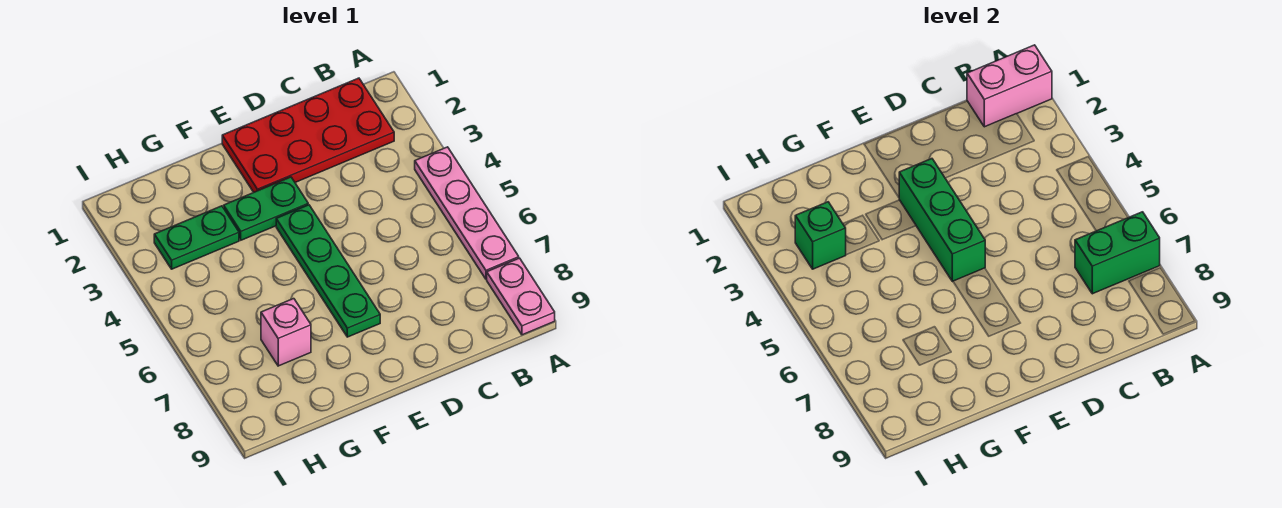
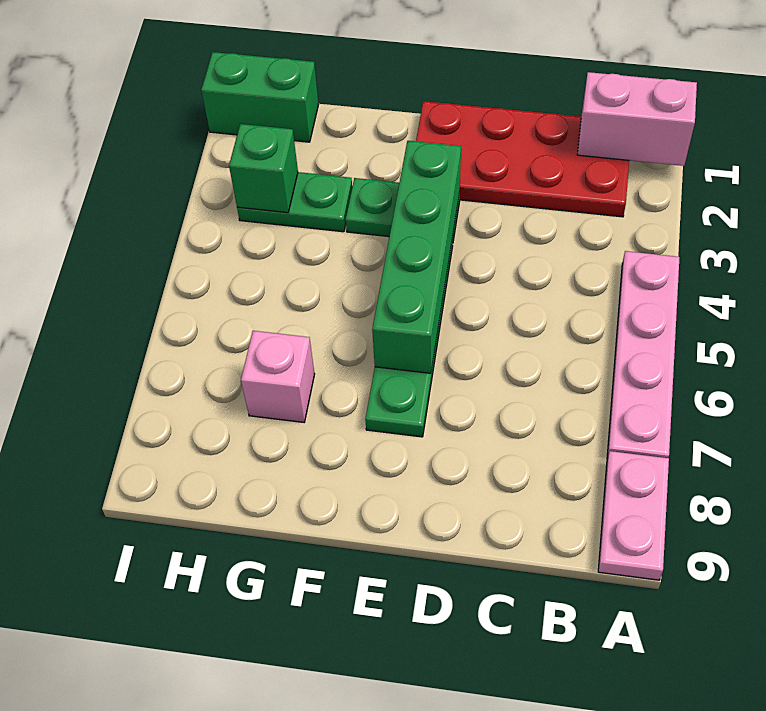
green 1x2 brick [1075,212,1160,294] -> green 1x2 brick moved to [201,52,318,142]
green 1x3 brick [899,159,985,282] -> green 1x4 brick [372,141,461,373]

